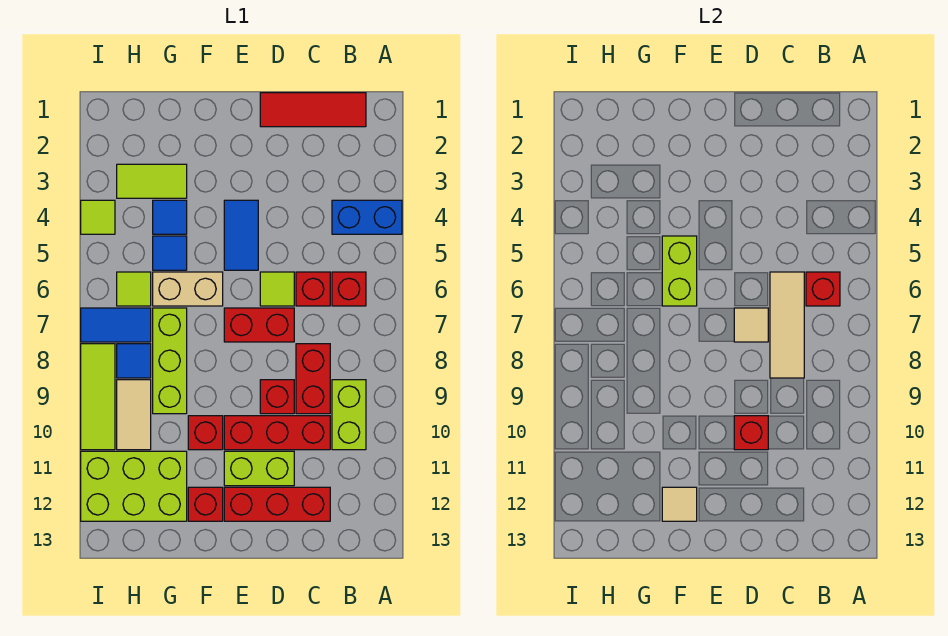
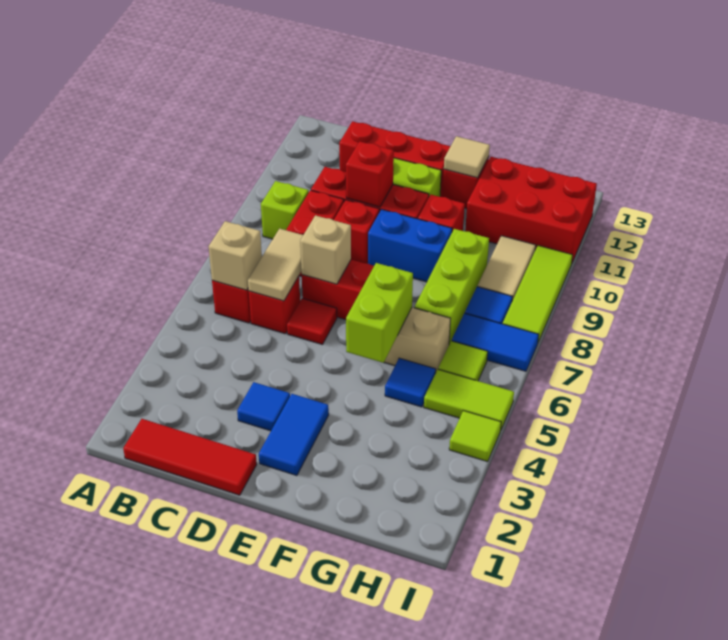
blue 1x2 brick [332,200,402,234] -> blue 1x2 brick moved to [368,209,452,282]
red 1x1 brick [806,272,840,306] -> tan 1x1 brick [209,221,262,290]
lime 1x2 brick [332,380,366,450] -> lime 1x1 brick [261,181,309,239]
tan 1x3 tile [770,272,804,378] -> tan 1x2 tile [248,229,303,301]
lime 1x1 tile [260,272,294,306] -> red 1x1 tile [287,298,337,345]
tan 1x1 tile [734,308,768,342] -> tan 1x1 brick [300,215,351,284]
blue 1x2 tile [224,200,258,270] -> blue 1x2 tile moved to [259,394,329,476]
lime 1x2 tile [117,164,187,198] -> lime 1x2 tile moved to [424,370,514,429]
blue 1x1 tile [153,200,187,234] -> blue 1x1 tile moved to [237,382,290,431]
lime 2x3 brick [81,451,187,521] -> red 2x3 brick [465,157,597,262]

